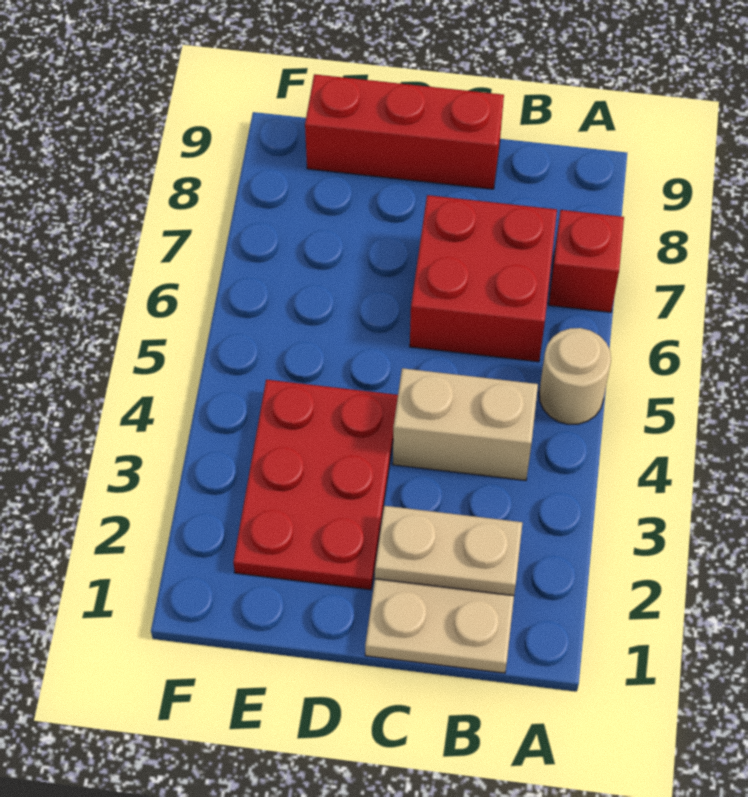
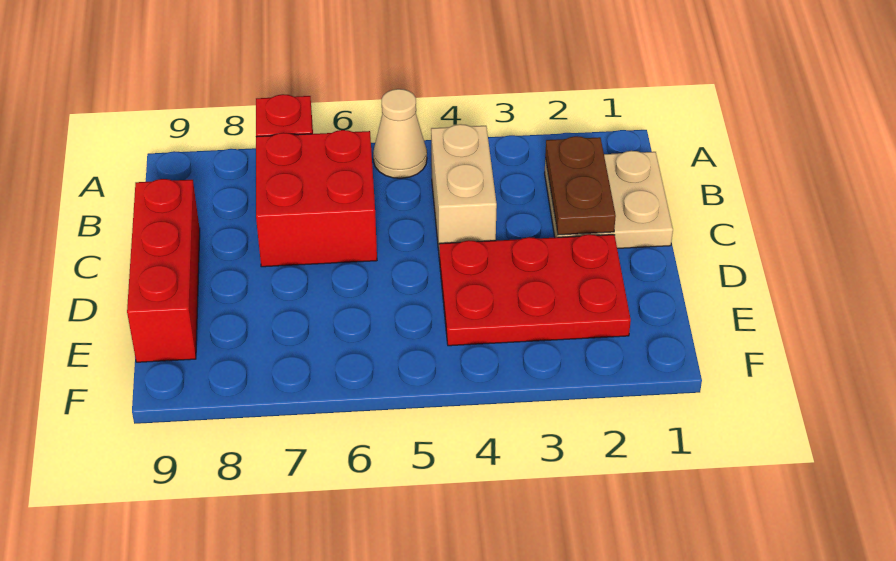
tan 1x1 round brick [539,328,611,424] -> tan 1x1 cone [373,89,427,178]
tan 1x2 plate [375,506,522,596] -> brown 1x2 plate [545,136,616,235]

